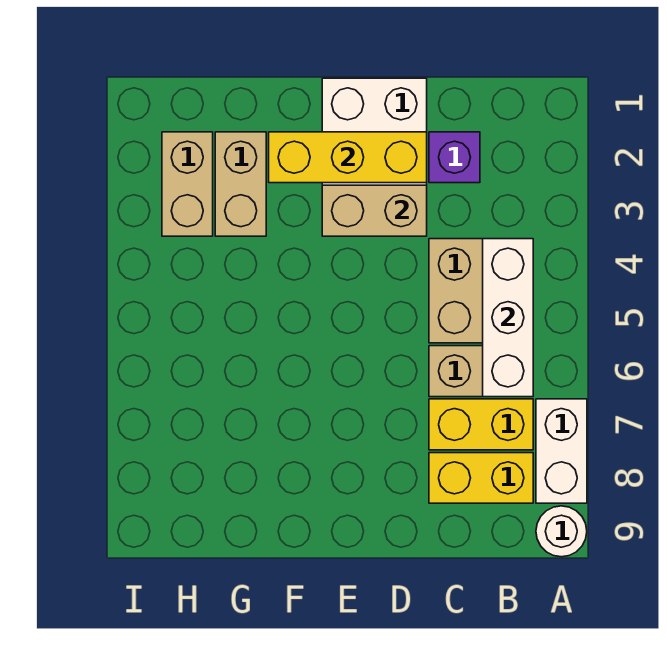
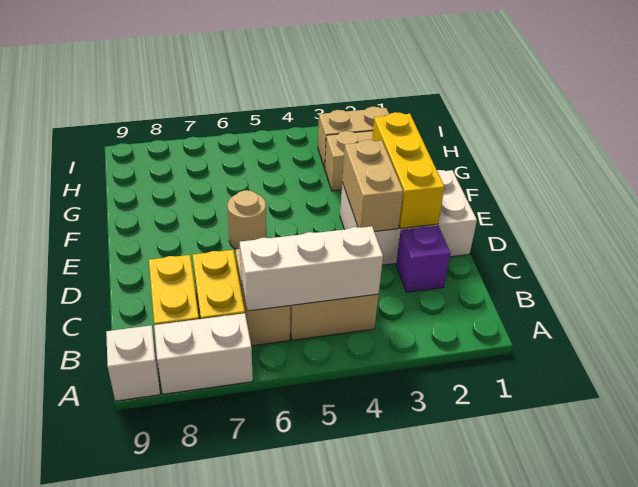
white 1x1 round brick [536,506,587,557] -> white 1x1 brick [106,325,160,401]
none -> tan 1x1 round brick [227,190,266,249]

